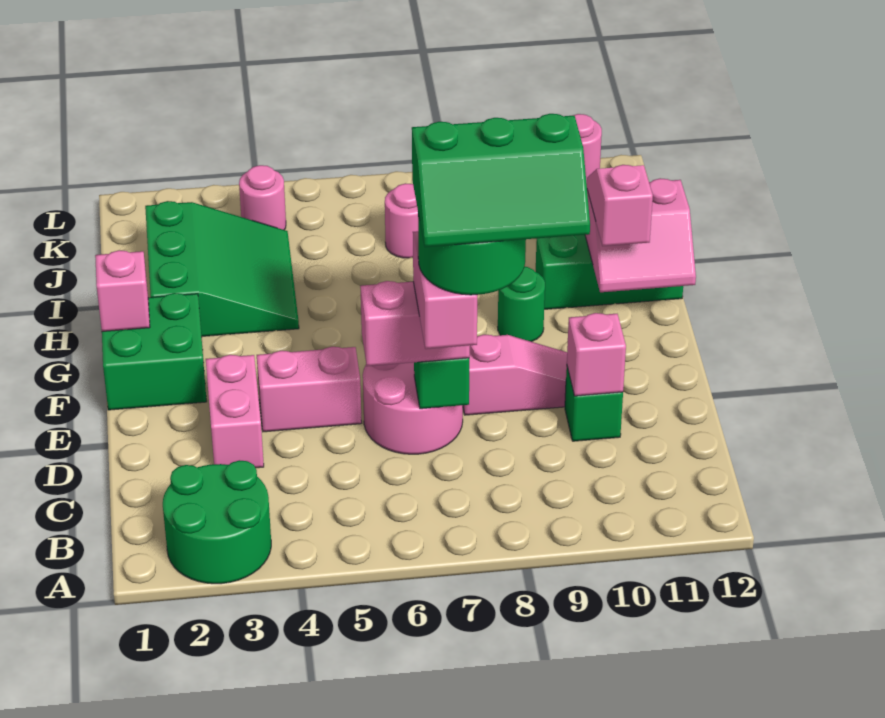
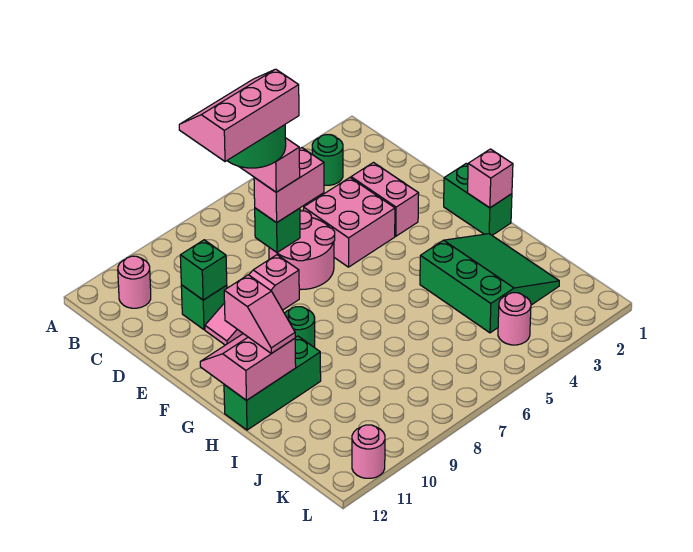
green 2x2 round brick [163,460,271,584] -> green 1x1 round brick [312,135,343,185]
green 2x3 slope [412,114,590,247] -> pink 2x3 slope [179,69,299,162]
pink 1x1 brick [567,313,626,396] -> green 1x1 brick [180,240,227,300]
pink 1x2 brick [257,347,362,432] -> pink 2x2 brick [304,178,395,267]
green 2x2 brick [102,293,207,410] -> green 1x2 brick [444,164,512,235]
green 3x3 slope [145,201,299,337] -> green 3x3 slope turned to [420,234,559,333]
pink 1x1 round brick [385,183,418,258] -> pink 1x1 round brick moved to [118,256,151,308]

